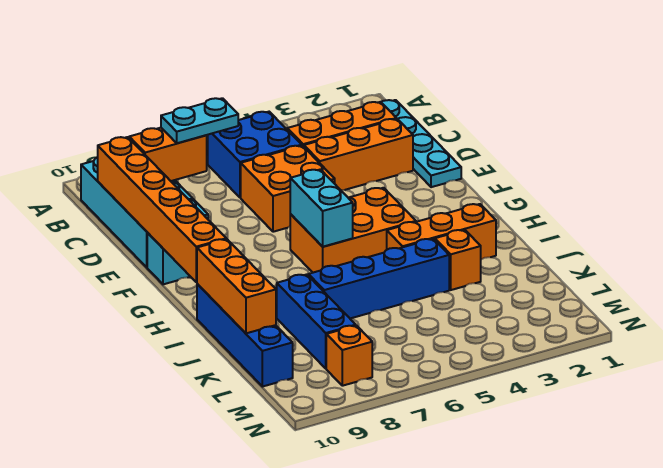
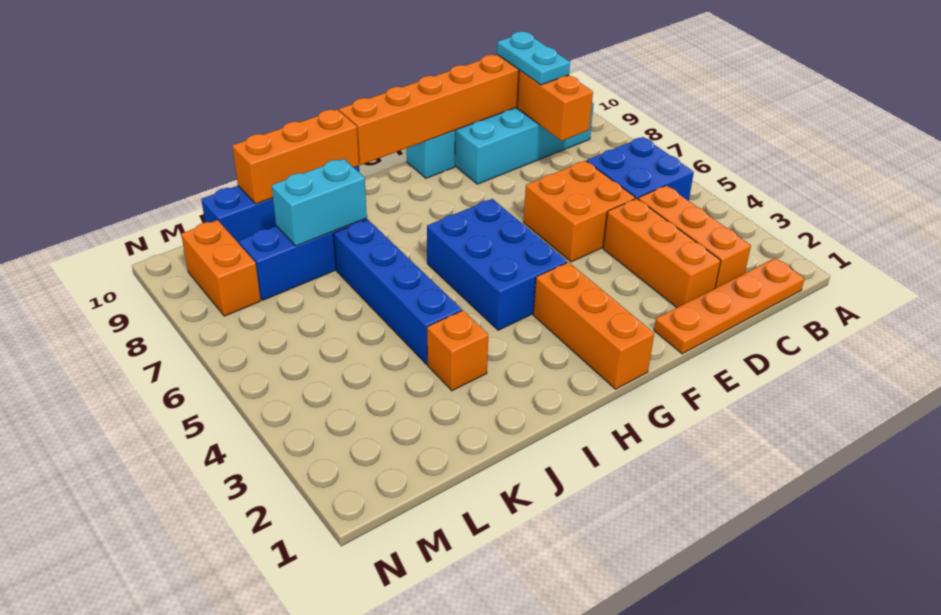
cyan 1x4 plate [382,100,461,187] -> orange 1x4 plate [654,258,804,354]
cyan 1x2 plate [161,98,238,143] -> cyan 1x2 plate moved to [497,32,570,85]
orange 2x3 brick [290,188,416,273] -> blue 2x3 brick [427,199,567,330]
cyan 1x2 brick [290,169,353,247] -> cyan 1x2 brick moved to [272,159,367,246]
orange 1x3 brick [387,204,496,259] -> orange 1x3 brick moved to [533,262,654,389]
orange 1x1 brick [326,326,372,386] -> orange 1x2 brick [181,220,261,316]

